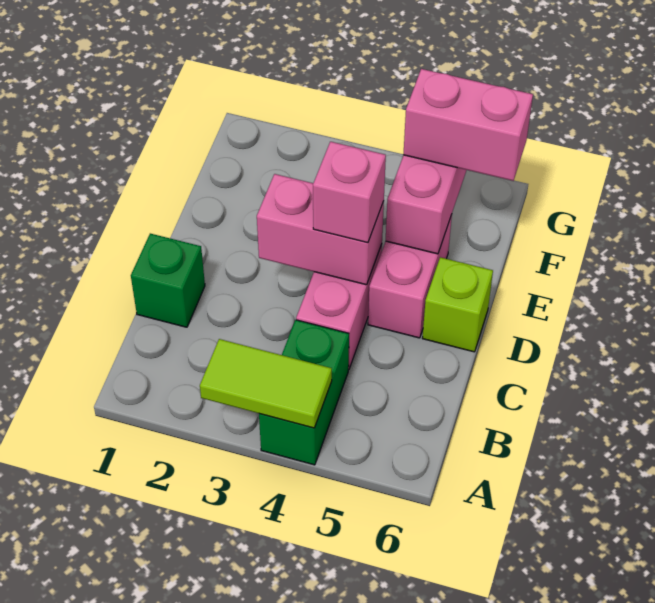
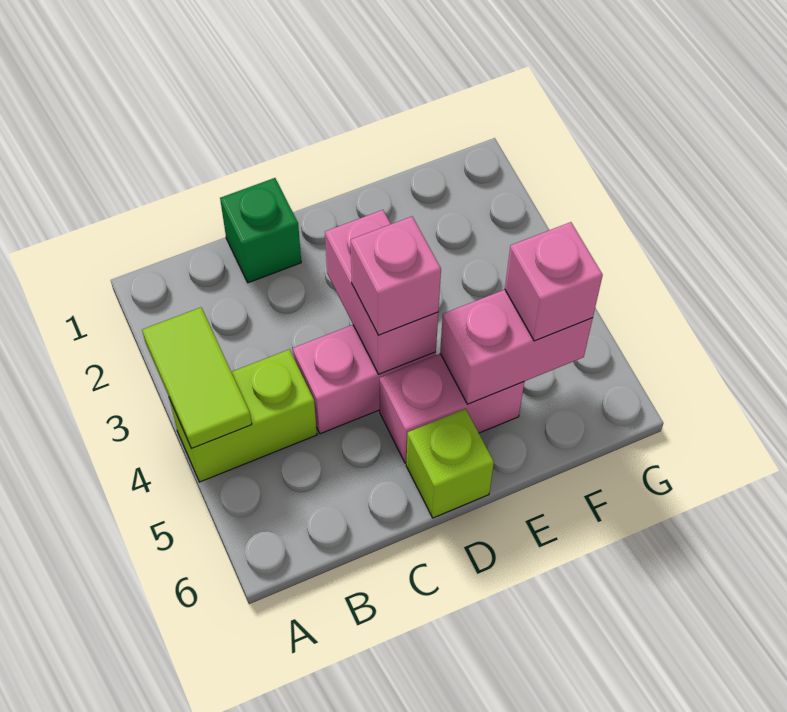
green 1x2 brick [259,320,349,465] -> lime 1x2 brick [169,349,317,482]
pink 1x2 brick [403,69,533,181] -> pink 1x1 brick [505,222,603,341]

